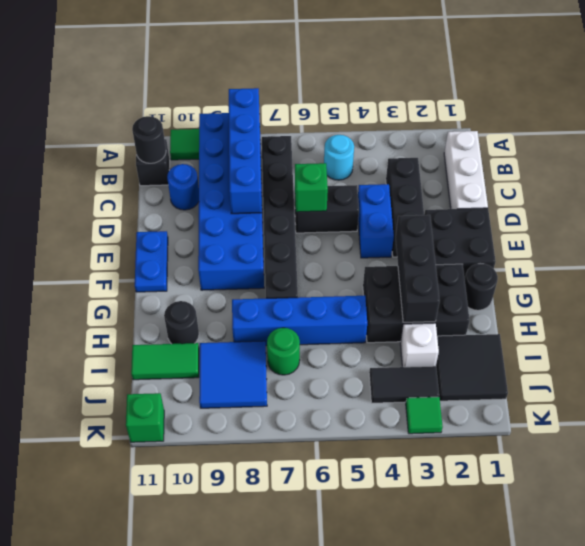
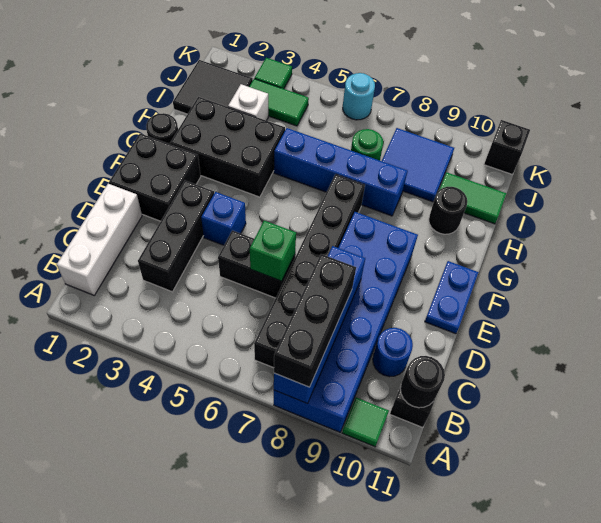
cyan 1x1 round brick [324,135,354,180] -> cyan 1x1 round brick moved to [343,73,375,120]
blue 1x2 brick [358,184,394,258] -> blue 1x1 brick [201,192,246,245]
black 1x3 brick [395,215,440,322] -> black 1x3 brick moved to [274,254,356,387]
black 1x2 tile [369,366,439,403] -> green 1x2 tile [249,79,309,126]
green 1x1 brick [126,393,164,442] -> black 1x1 brick [484,120,530,175]

